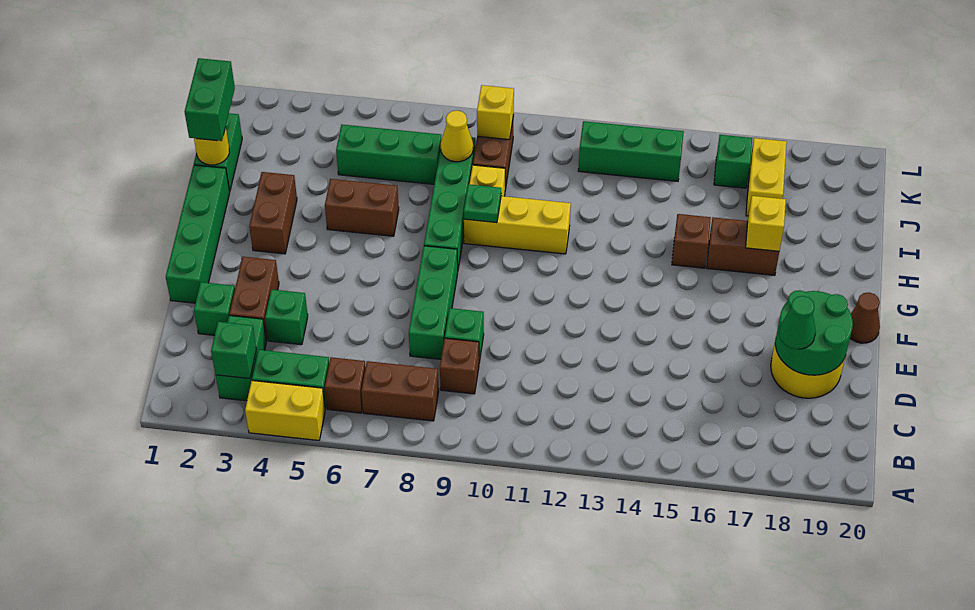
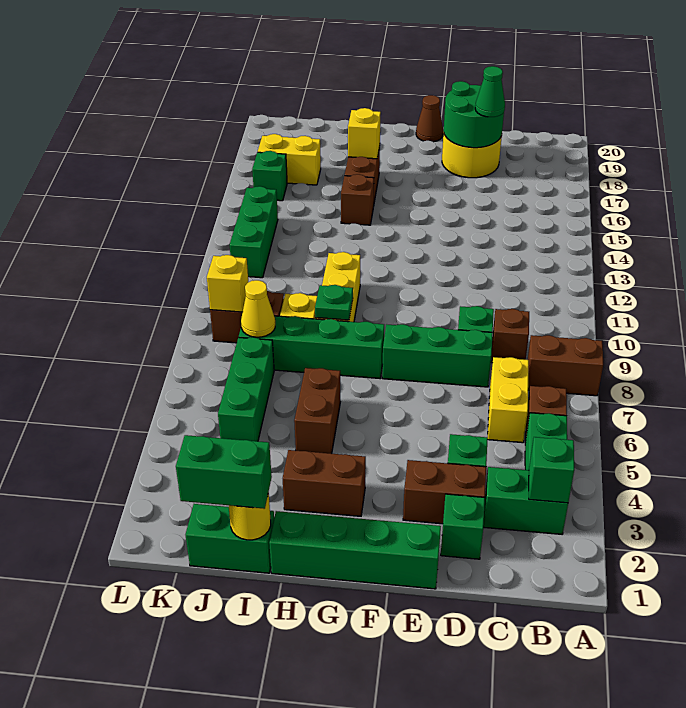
yellow 1x2 brick [245,381,325,440] -> yellow 1x2 brick moved to [488,357,529,443]
brown 1x2 brick [361,361,439,421] -> brown 1x2 brick turned to [528,335,603,396]

